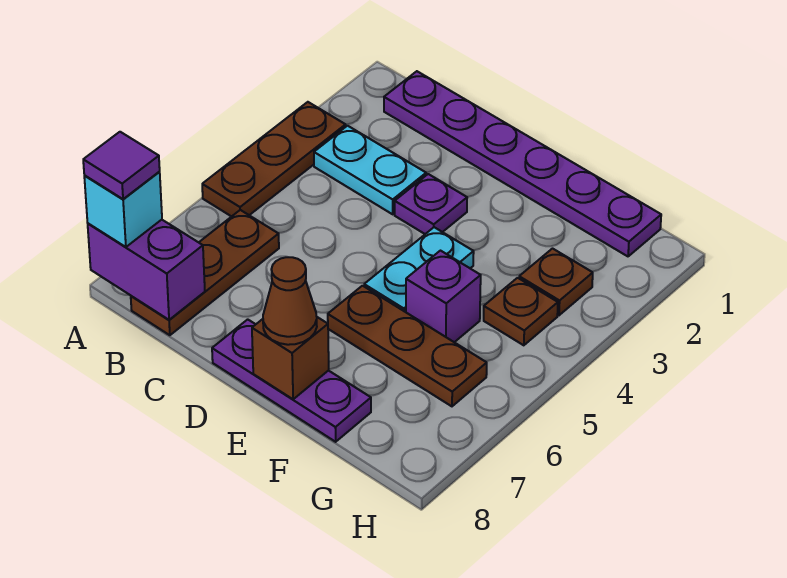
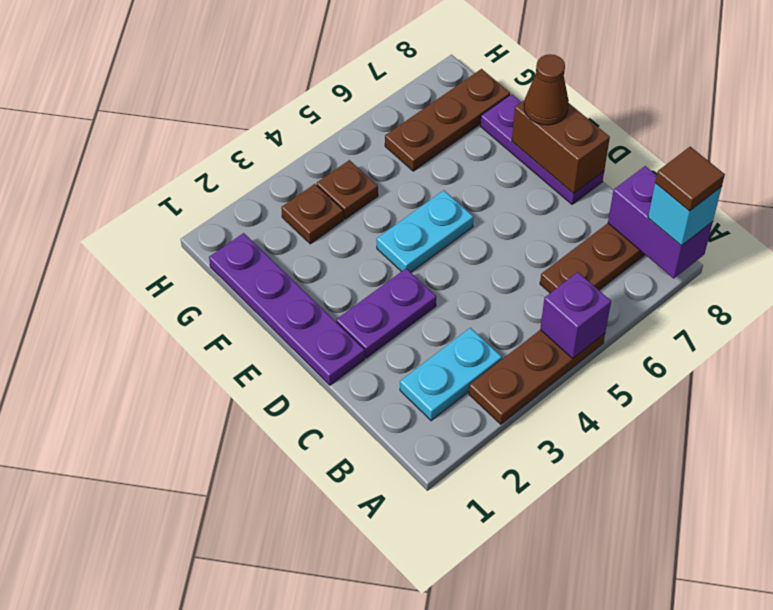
purple 1x1 tile [83,132,160,199] -> brown 1x1 tile [655,147,725,211]
purple 1x6 plate [384,71,661,256] -> purple 1x4 plate [209,233,365,385]
cyan 1x2 plate [314,126,426,214] -> cyan 1x2 plate turned to [400,328,502,421]
purple 1x1 plate [395,174,467,234] -> purple 1x2 plate [336,269,436,358]
brown 1x3 plate [328,286,487,406] -> brown 1x3 plate turned to [385,69,510,171]
brown 1x1 brick [252,317,329,399] -> brown 1x2 brick [512,100,610,194]
purple 1x1 brick [406,251,481,342] -> purple 1x1 brick moved to [540,272,611,358]

